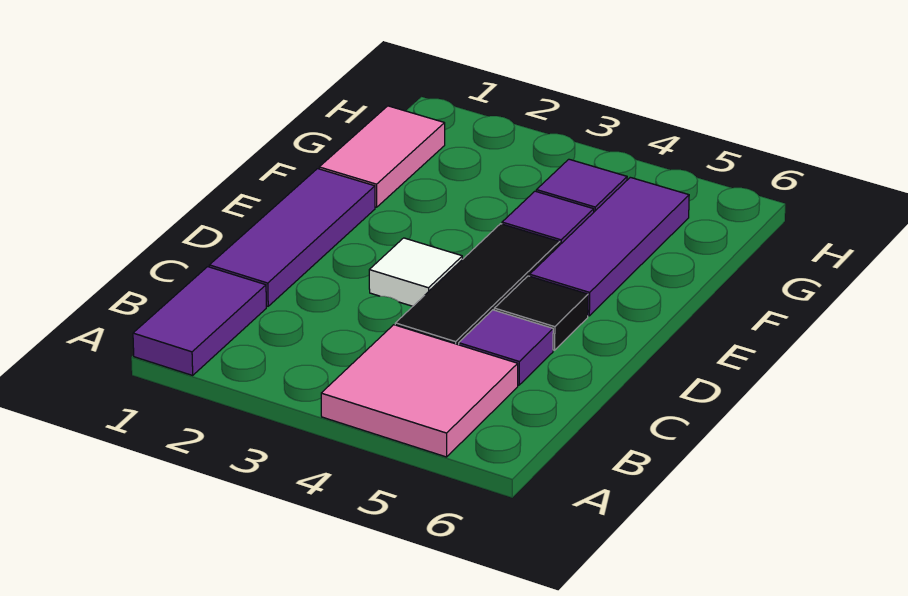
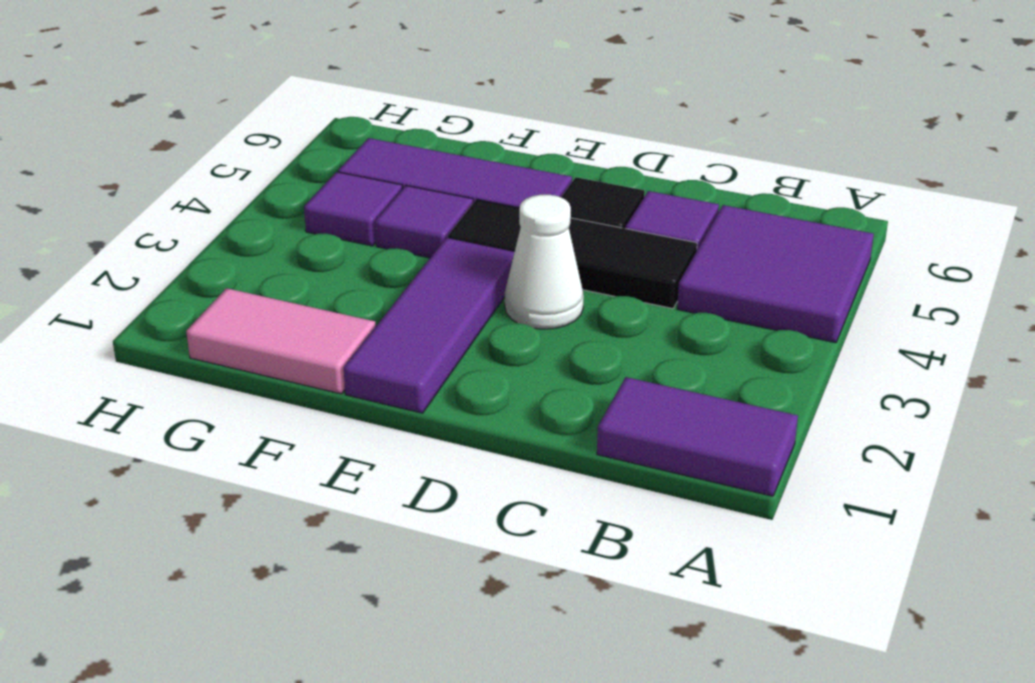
pink 2x2 tile [321,325,518,457] -> purple 2x2 tile [677,205,874,343]
purple 1x3 tile [209,169,375,306] -> purple 1x3 tile turned to [344,238,515,413]
white 1x1 tile [369,238,462,306] -> white 1x1 cone [505,195,584,329]

